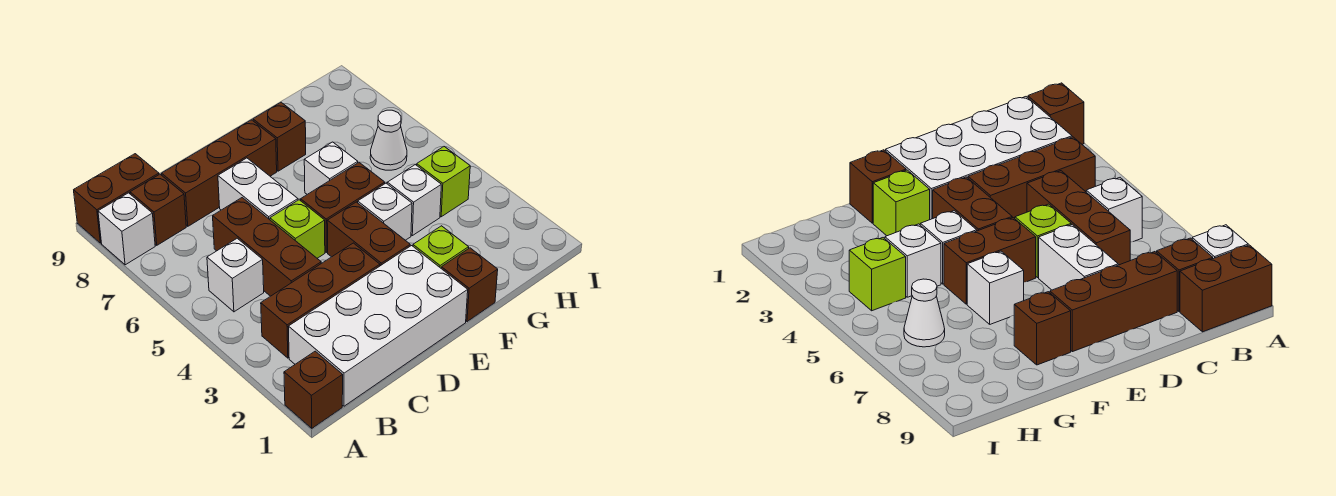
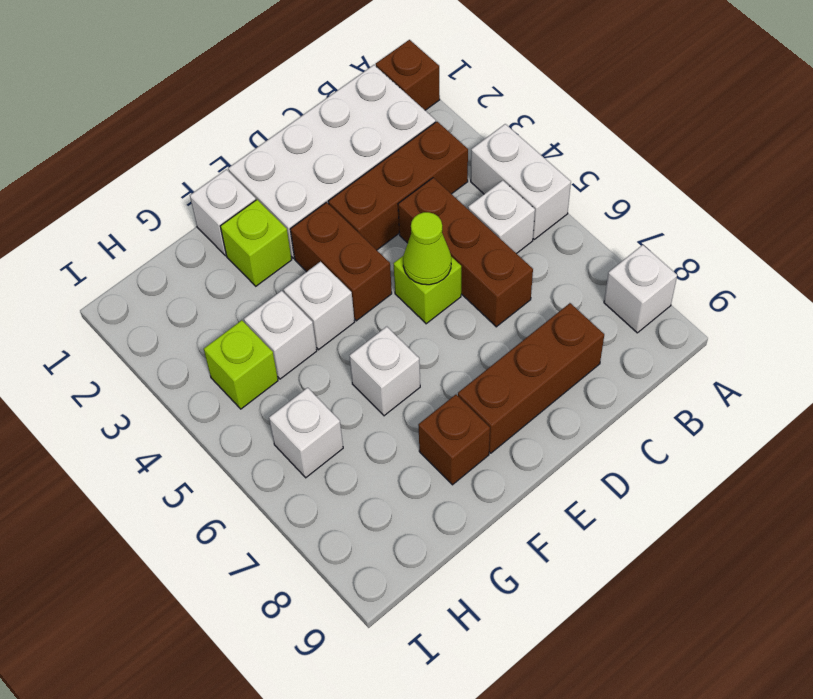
brown 1x2 brick [74,154,159,243] -> none
brown 1x1 brick [130,174,186,245] -> none
none -> lime 1x1 cone [403,212,451,285]
white 1x2 brick [218,158,298,220] -> white 1x2 brick moved to [471,124,571,239]
brown 1x2 brick [301,163,385,252] -> none
brown 1x1 brick [441,248,498,322] -> white 1x1 brick [190,169,256,256]
white 1x1 cone [370,110,407,170] -> white 1x1 brick [269,388,343,478]

